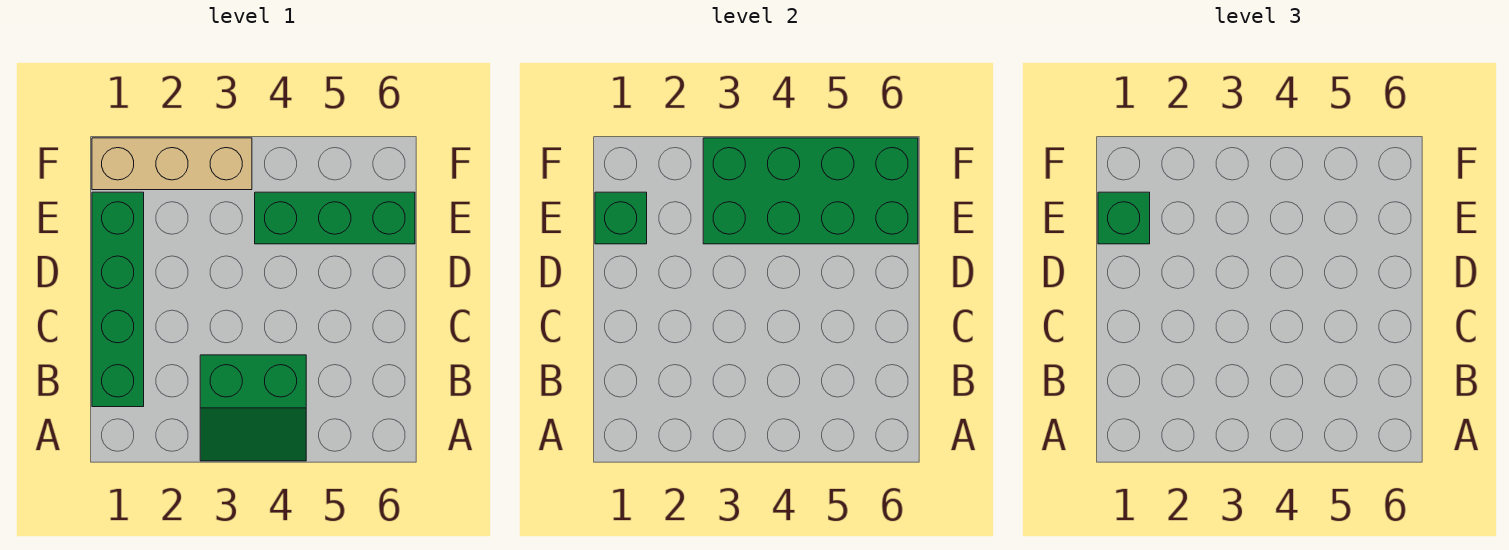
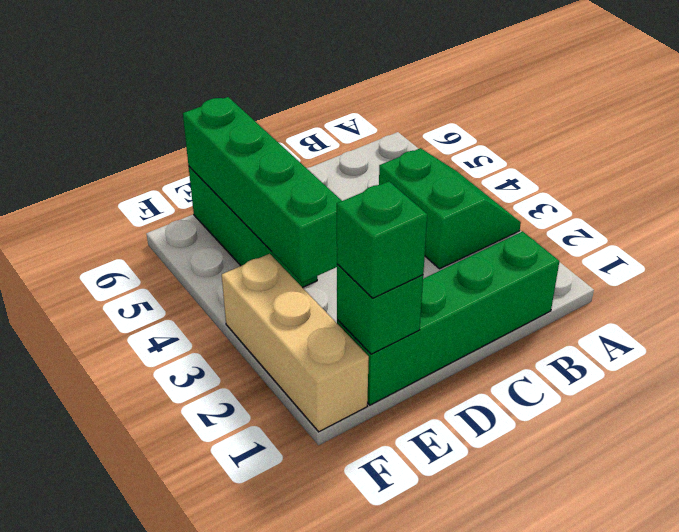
green 2x4 brick [703,138,918,244] -> green 1x4 brick [183,97,342,283]

